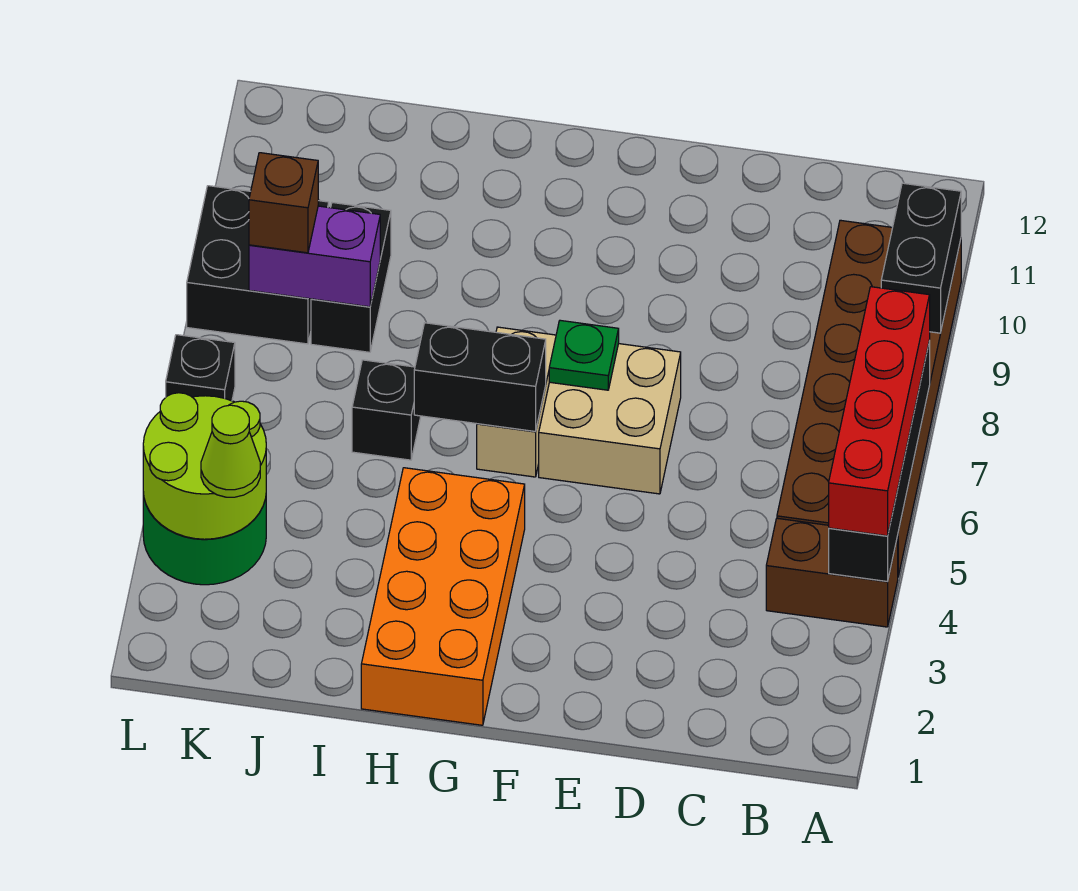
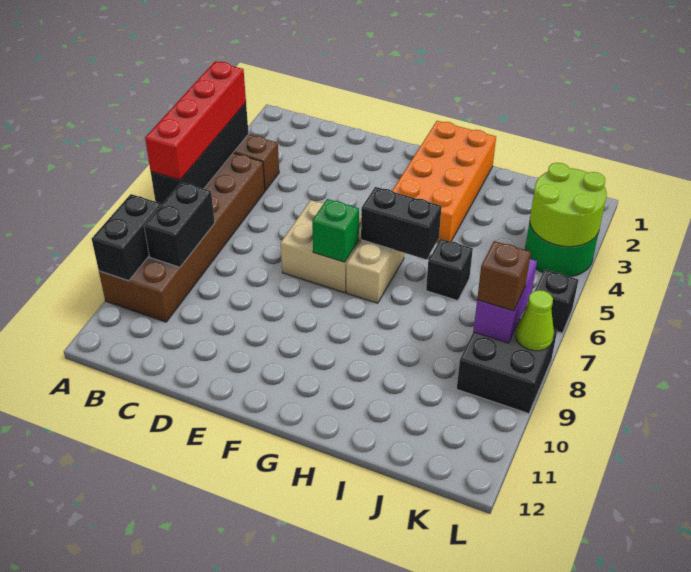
green 1x1 plate [549,320,619,390] -> green 1x1 brick [312,199,359,262]
black 1x2 brick [311,203,391,352] -> black 1x2 brick moved to [144,182,215,267]
purple 1x2 brick [249,206,380,307] -> purple 1x2 brick turned to [473,259,537,343]
lime 1x1 cone [201,405,260,497] -> lime 1x1 cone moved to [515,290,554,351]

